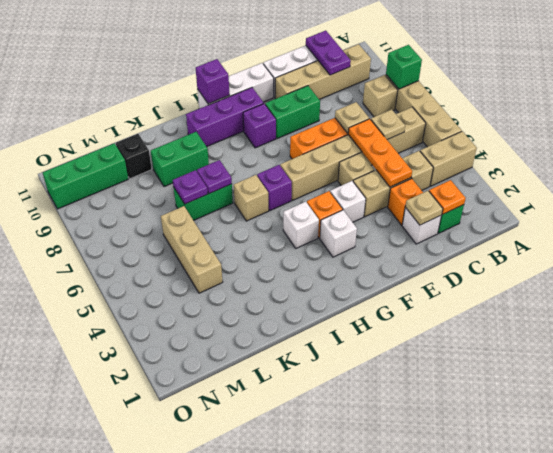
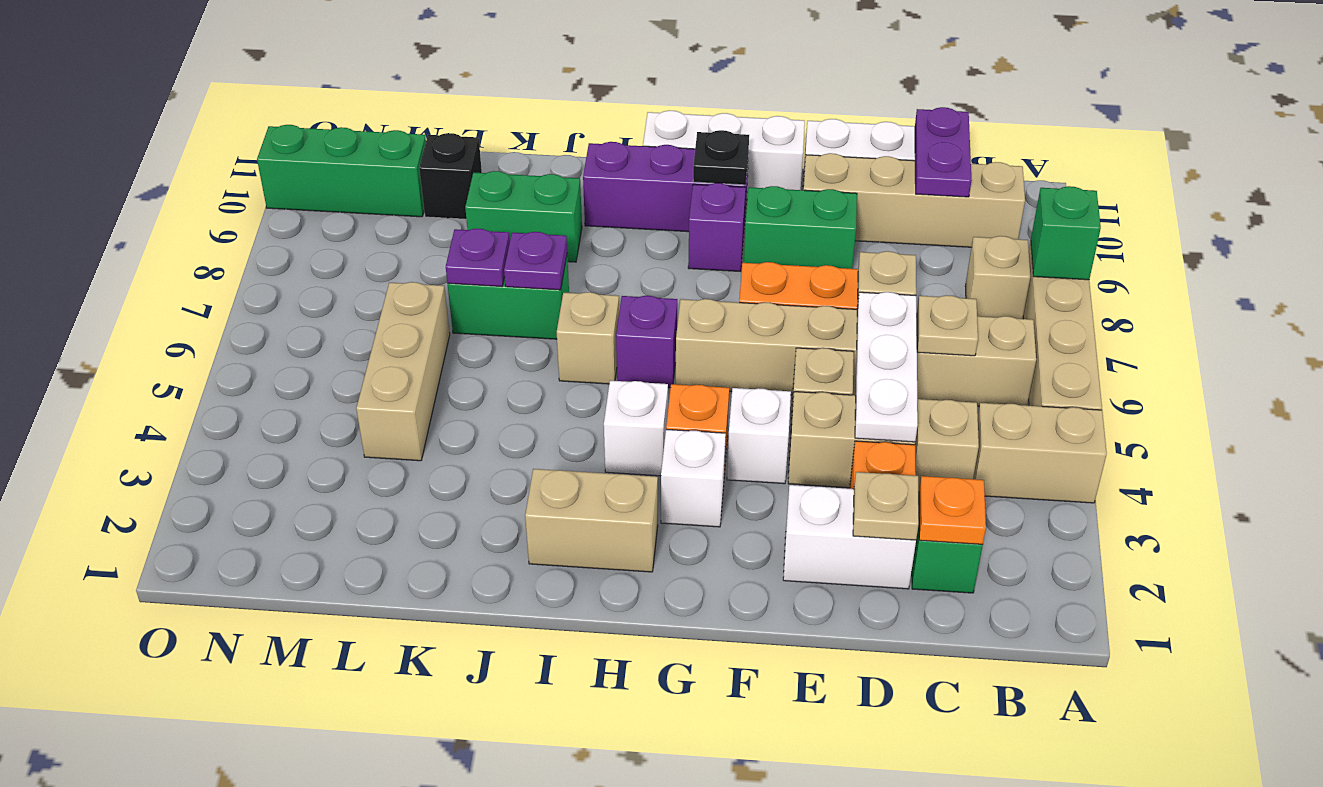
white 1x1 brick [402,207,441,244] -> white 1x2 brick [783,485,916,589]
orange 1x3 plate [348,119,412,187] -> white 1x3 plate [855,292,918,442]
none -> black 1x1 plate [693,130,749,185]
none -> tan 1x2 brick [525,469,658,572]
purple 1x1 brick [196,59,229,104] -> none

